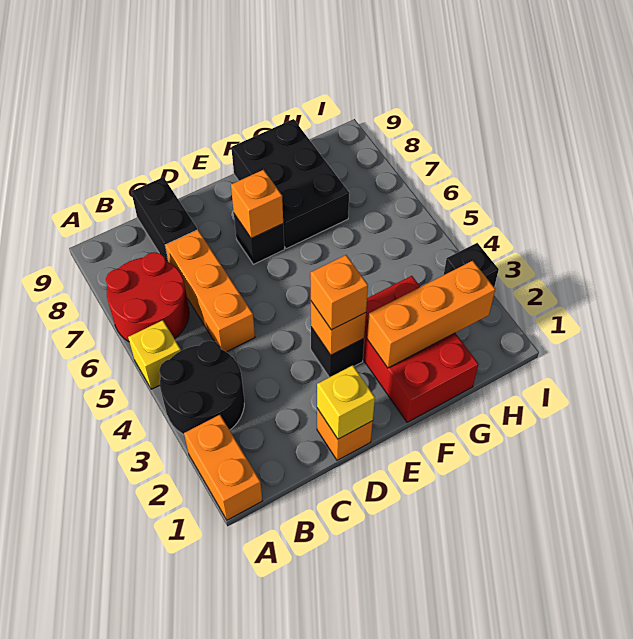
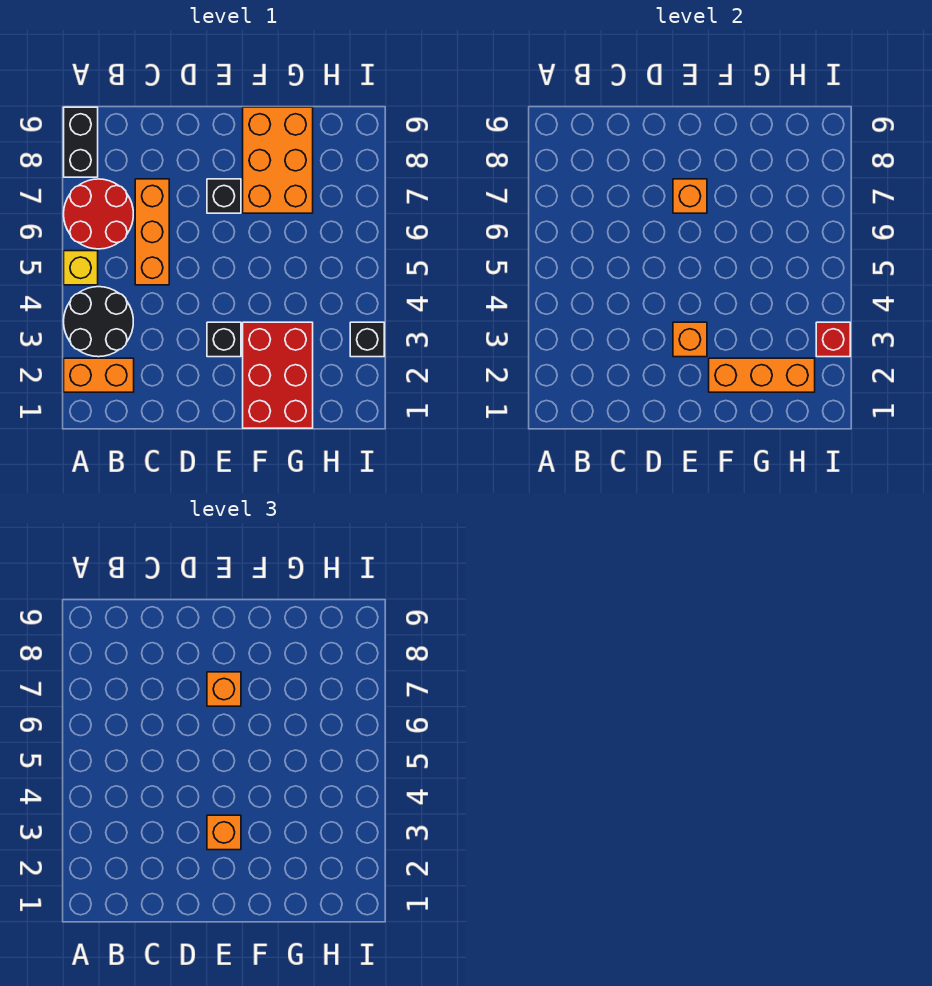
orange 1x2 brick [184,415,262,520] -> orange 1x2 brick turned to [64,358,134,392]
black 1x2 brick [131,177,197,261] -> black 1x2 brick moved to [64,107,98,177]
orange 1x1 brick [317,408,373,460] -> orange 1x1 brick moved to [207,672,241,706]
yellow 1x1 brick [317,365,375,439] -> none
black 2x3 brick [231,119,349,249] -> orange 2x3 brick [243,107,313,213]
none -> red 1x1 brick [816,322,850,357]

